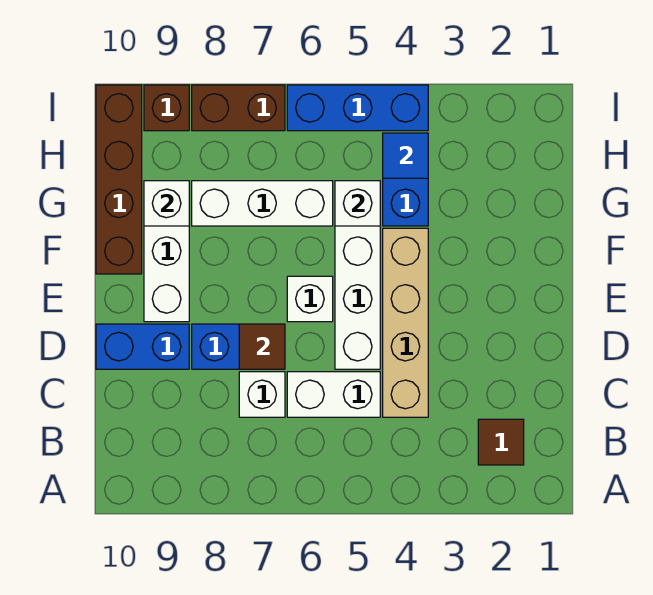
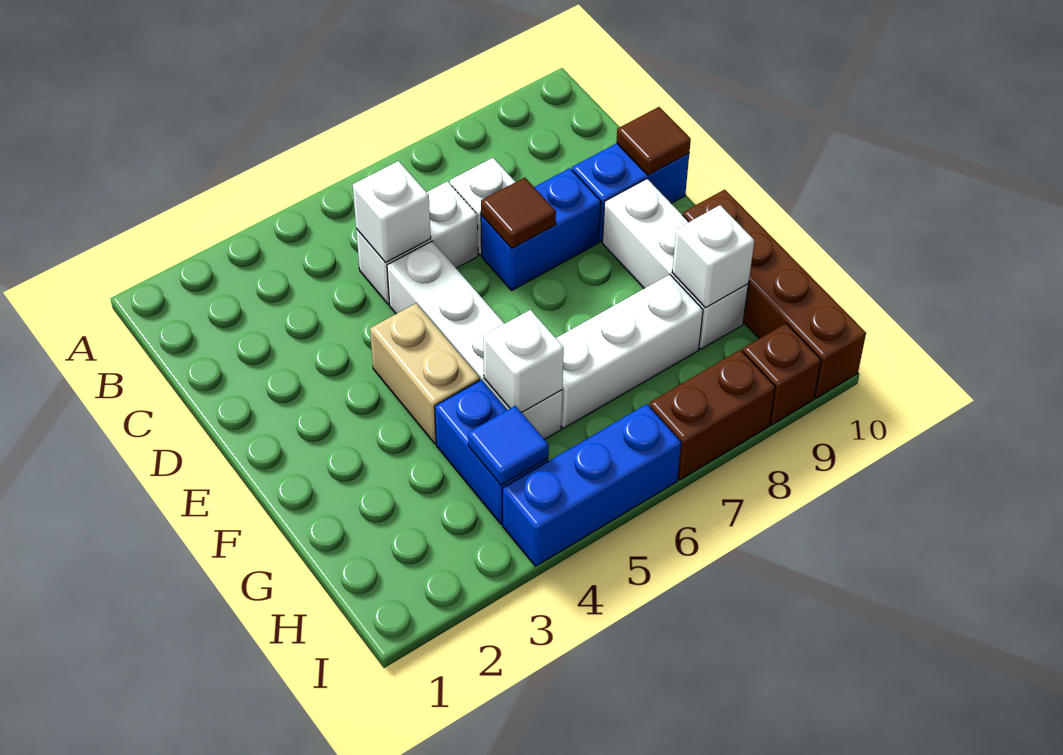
brown 1x1 tile [478,419,524,465] -> brown 1x1 tile moved to [616,107,691,175]
tan 1x4 brick [383,228,428,417] -> tan 1x2 brick [370,303,480,444]
white 1x1 brick [287,276,333,322] -> white 1x1 brick moved to [353,161,431,263]

